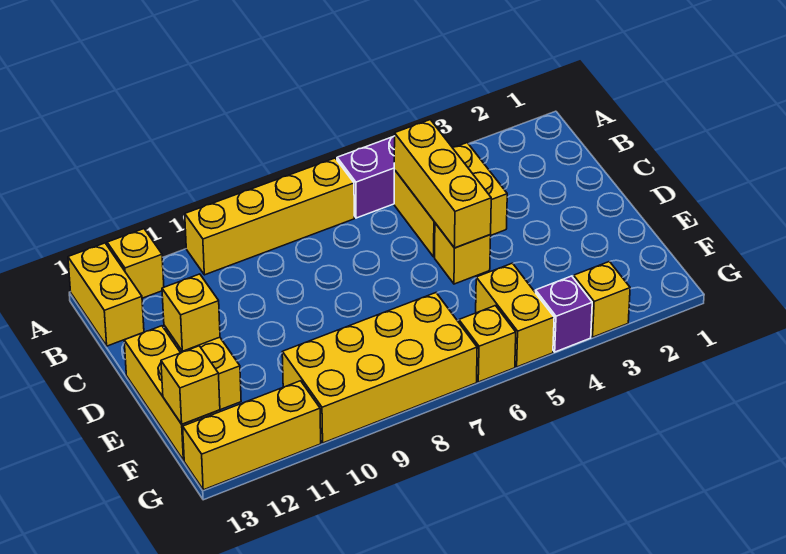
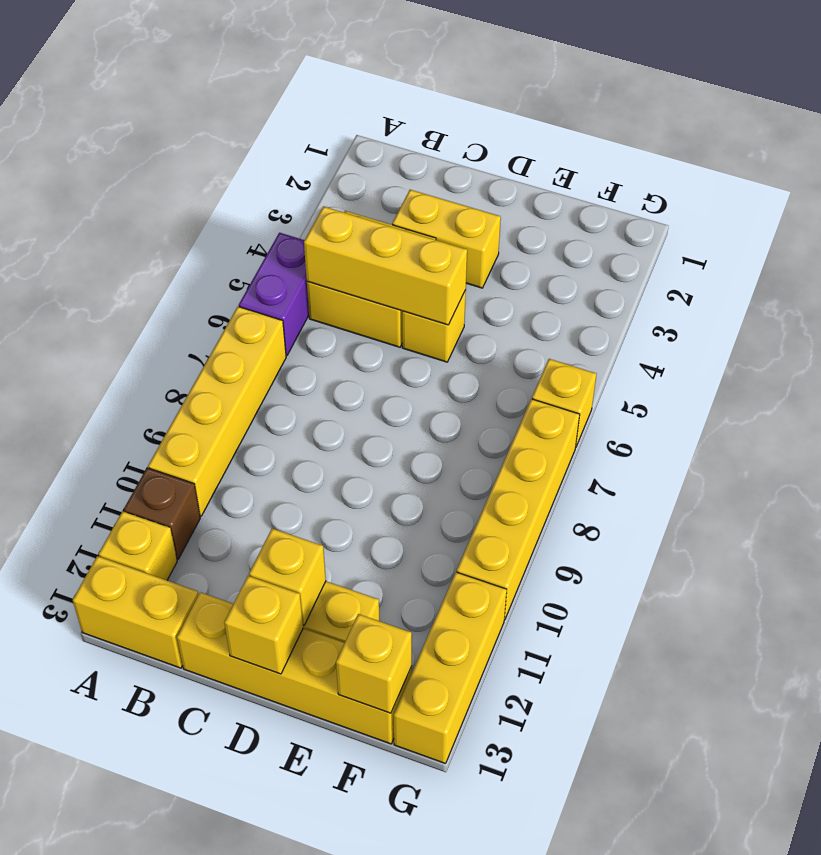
none -> brown 1x1 brick [124,468,200,559]
yellow 1x3 brick [124,326,220,460] -> yellow 1x4 brick [177,592,412,744]
yellow 1x2 brick [476,263,554,367] -> yellow 1x2 brick moved to [392,190,501,288]
yellow 2x4 brick [282,293,477,443] -> yellow 1x4 brick [457,399,580,620]
yellow 1x1 brick [573,261,630,337] -> yellow 1x1 brick moved to [224,576,303,674]
purple 1x1 brick [536,276,592,352] -> none

